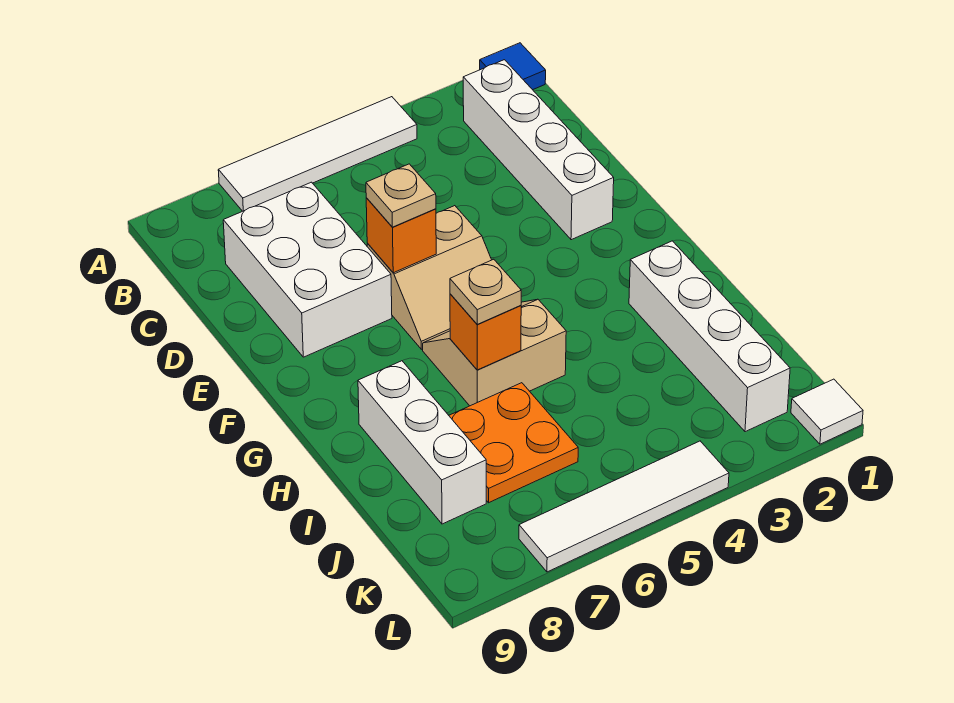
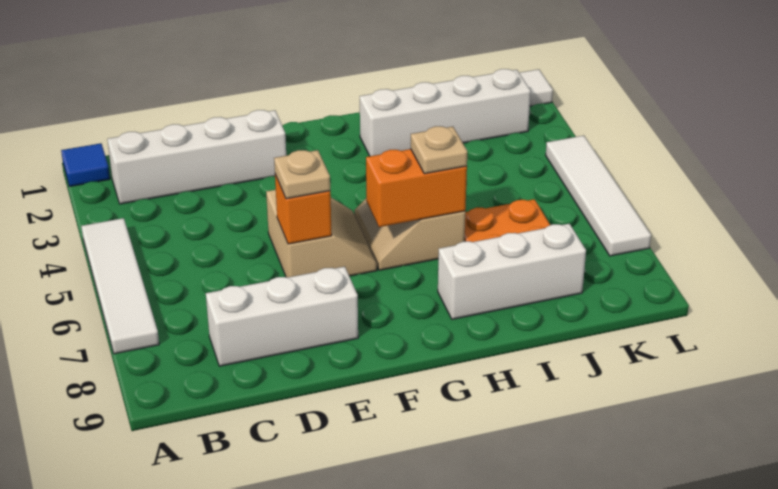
white 2x3 brick [223,182,392,357] -> white 1x3 brick [206,267,358,366]
orange 1x1 brick [450,294,521,370] -> orange 1x2 brick [366,149,467,227]

